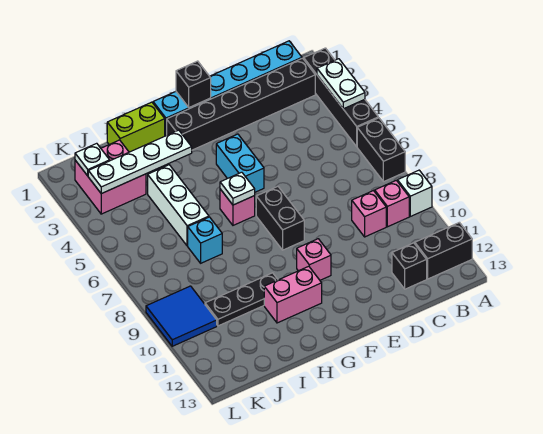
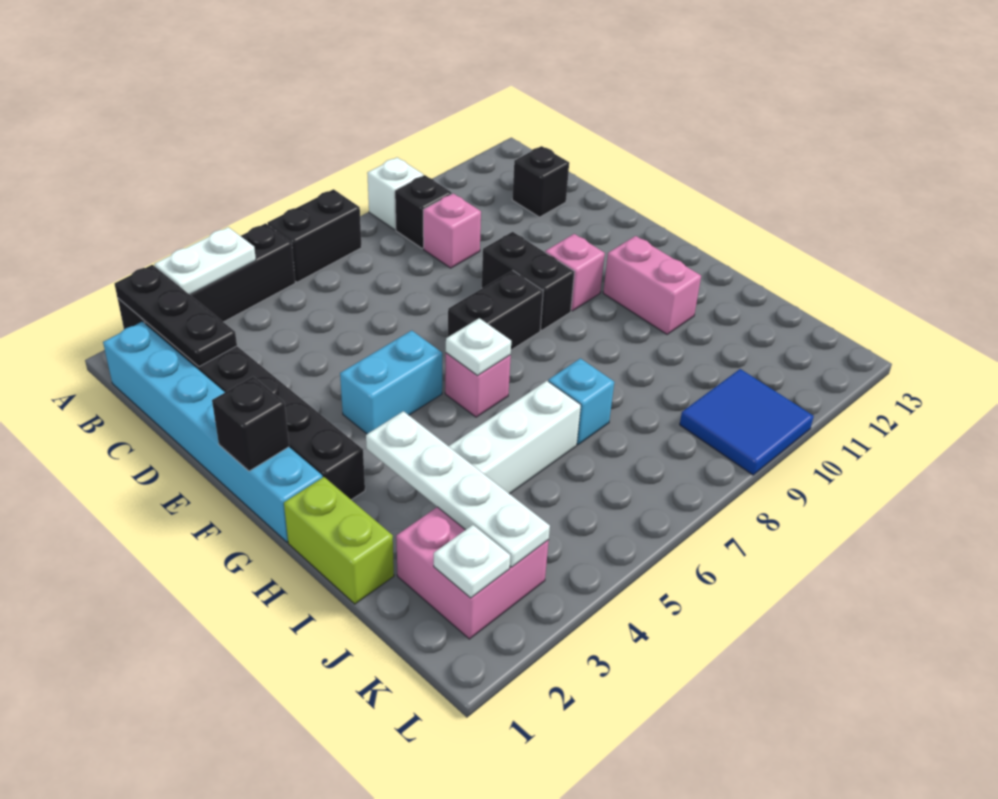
black 1x2 brick [415,222,472,279] -> black 1x2 brick moved to [482,232,574,330]
pink 1x1 brick [375,180,409,227] -> black 1x1 brick [395,175,452,248]
black 1x3 plate [205,273,278,326] -> black 1x3 plate moved to [115,265,237,367]

